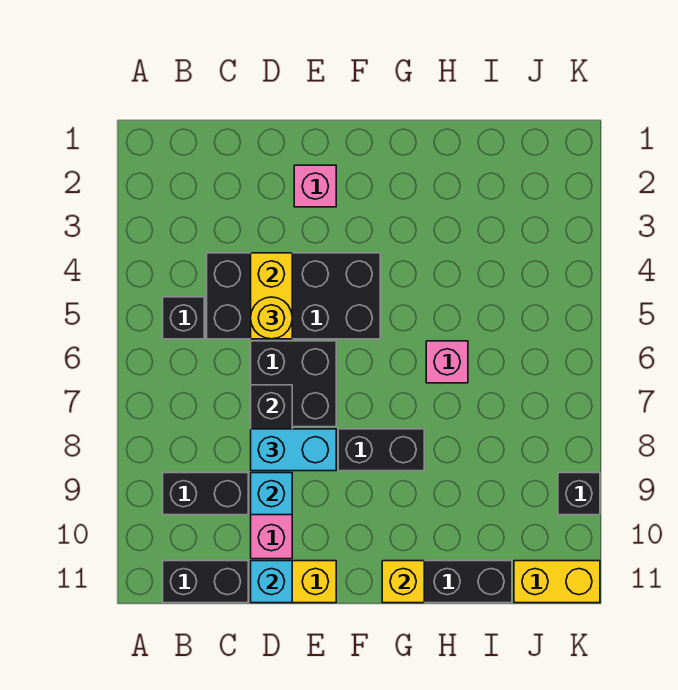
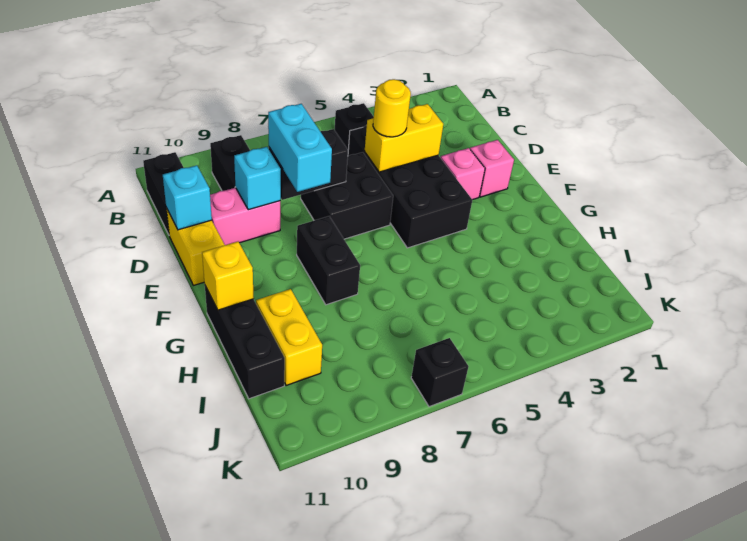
pink 1x1 brick [426,341,468,383] -> pink 1x1 brick moved to [441,148,485,200]
yellow 1x2 brick [514,561,600,603] -> yellow 1x2 brick moved to [256,289,322,386]
black 1x1 brick [558,473,600,515] -> black 1x1 brick moved to [411,338,468,407]

